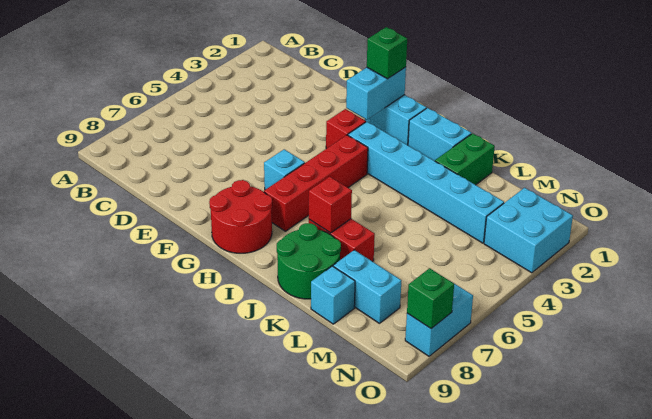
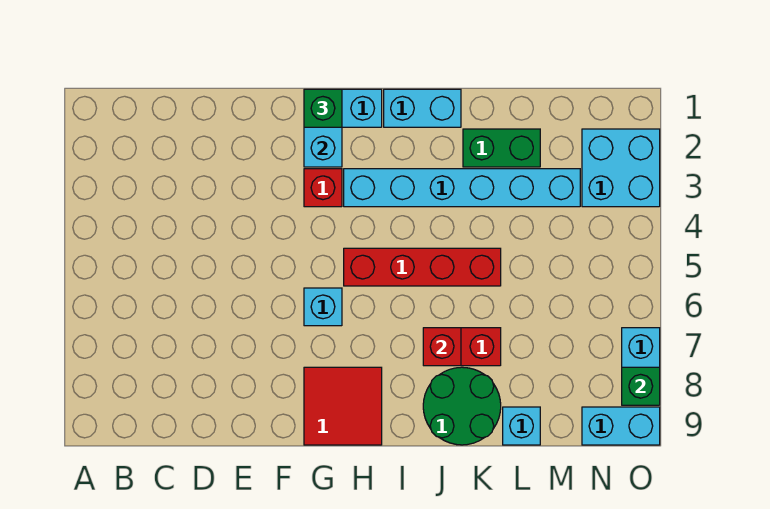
red 2x2 round brick [209,180,272,253] -> red 2x2 tile [304,367,382,445]
red 1x4 brick [264,135,368,231] -> red 1x4 brick turned to [344,248,501,286]
green 1x2 brick [435,133,495,185] -> green 1x2 brick turned to [463,129,540,167]
cyan 1x2 brick [333,250,401,323] -> cyan 1x2 brick moved to [582,407,660,445]

